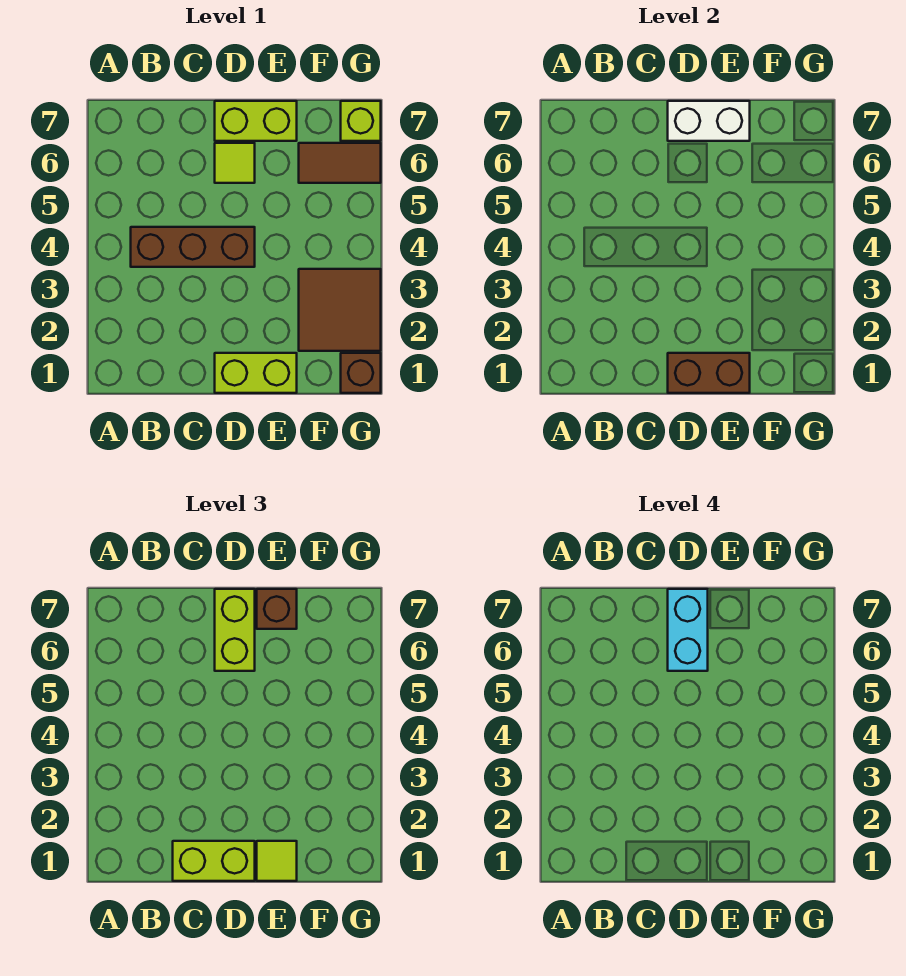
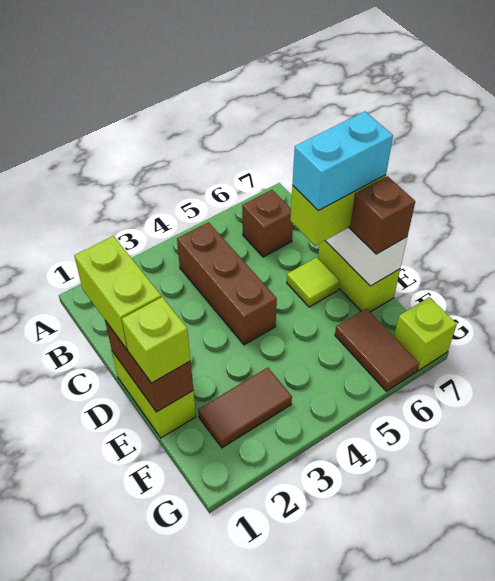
lime 1x1 tile [257,841,297,881] -> lime 1x1 brick [122,297,191,383]
brown 2x2 tile [299,269,381,351] -> brown 1x2 tile [198,368,292,448]
brown 1x1 brick [341,353,381,393] -> brown 1x1 brick moved to [242,190,293,257]

